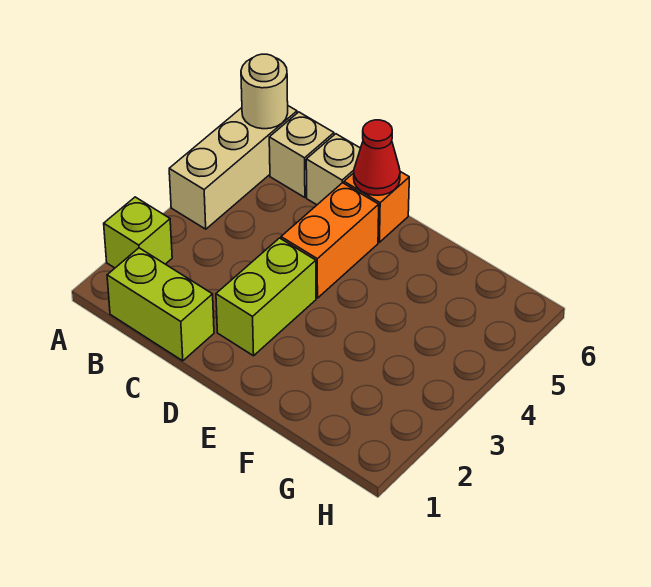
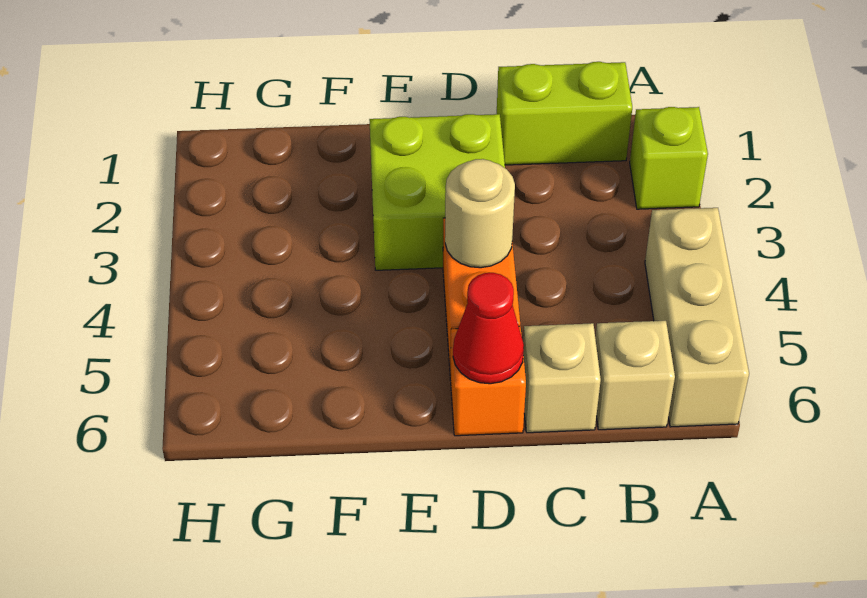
tan 1x1 round brick [241,54,288,129] -> tan 1x1 round brick moved to [445,159,515,268]
lime 1x2 brick [216,238,316,356] -> lime 2x2 brick [369,114,505,270]

